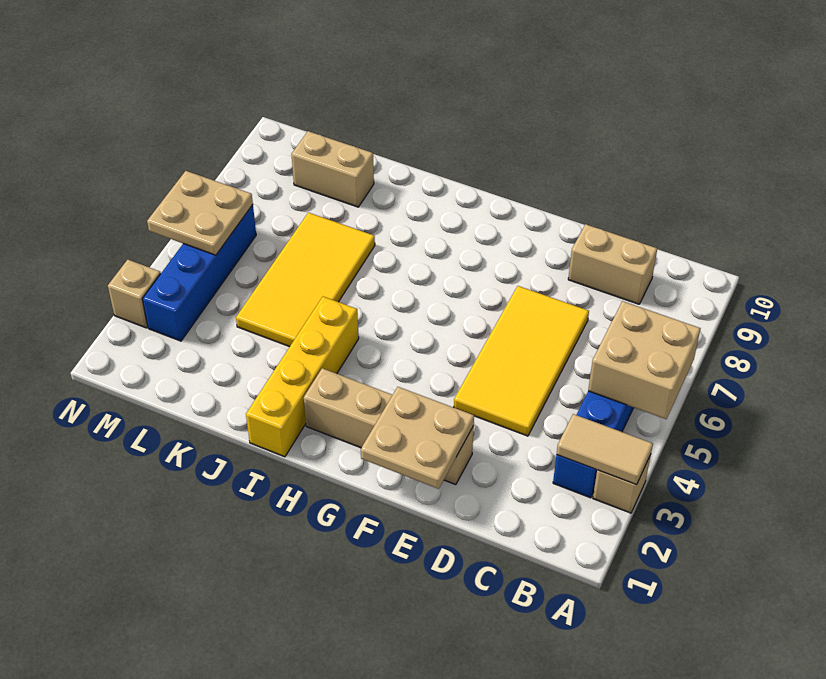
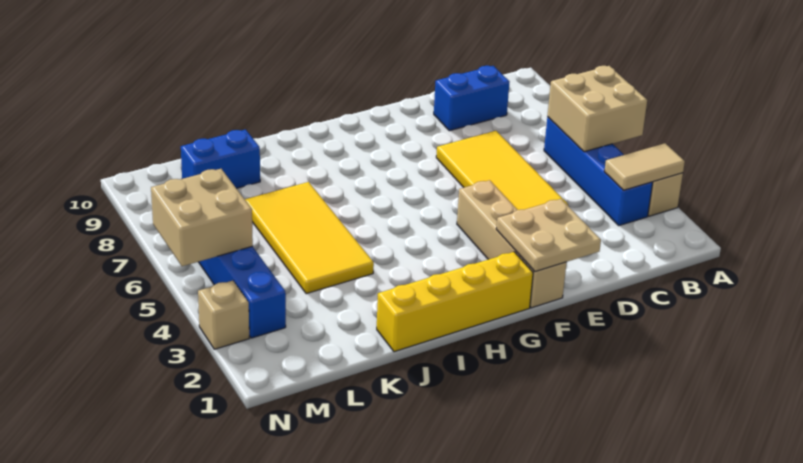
tan 1x2 brick [568,224,657,304] -> blue 1x2 brick [434,66,509,131]
tan 1x4 brick [304,368,474,485] -> tan 1x4 brick turned to [457,180,567,308]
yellow 1x4 brick [246,297,359,457] -> yellow 1x4 brick turned to [377,252,533,352]
tan 1x2 brick [291,131,374,207] -> blue 1x2 brick [181,130,260,188]
tan 2x2 plate [147,171,253,255] -> tan 2x2 brick [151,169,253,266]

